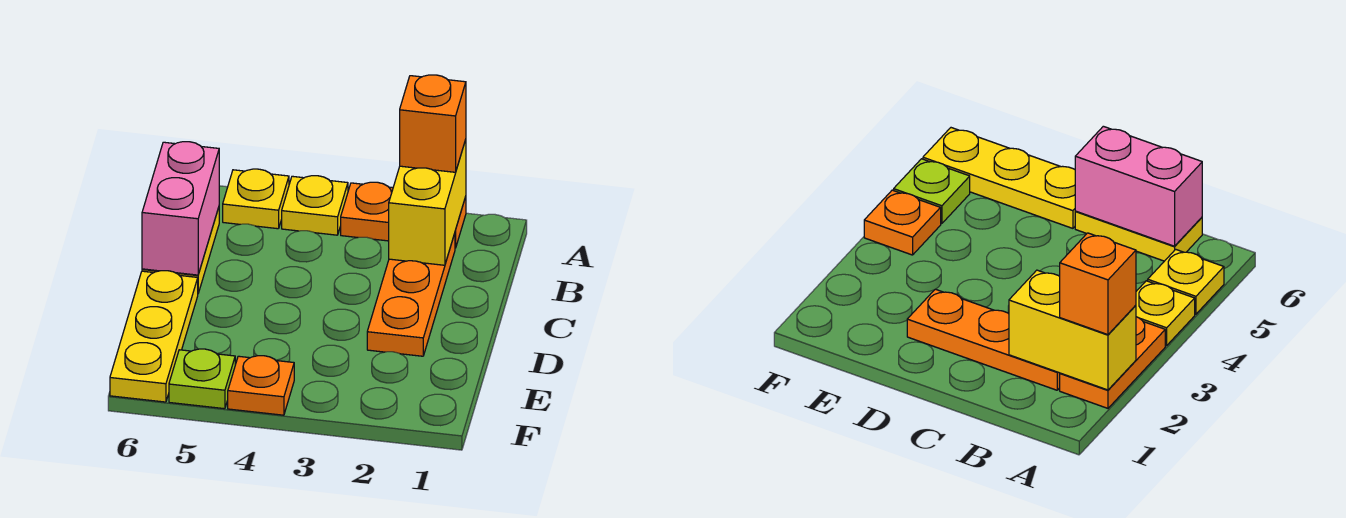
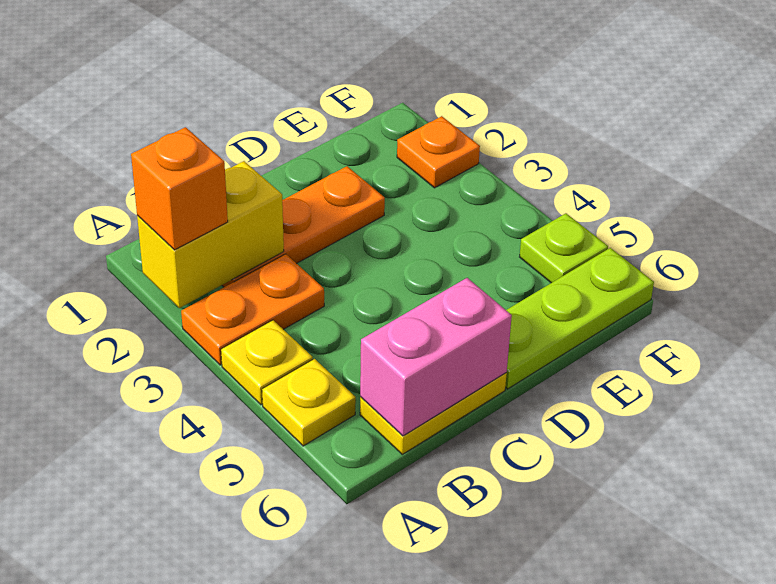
orange 1x2 plate [341,182,466,248] -> orange 1x2 plate turned to [181,254,324,365]
yellow 1x3 plate [110,271,198,402] -> lime 1x3 plate [505,248,654,389]
orange 1x1 plate [228,356,294,415] -> orange 1x1 plate moved to [397,116,480,188]

